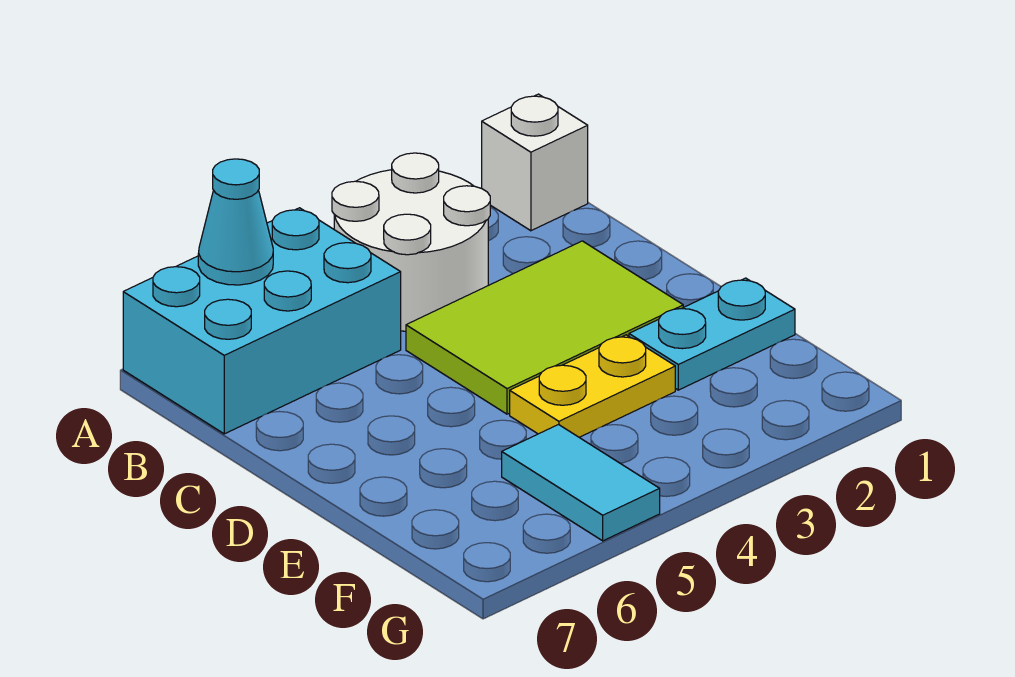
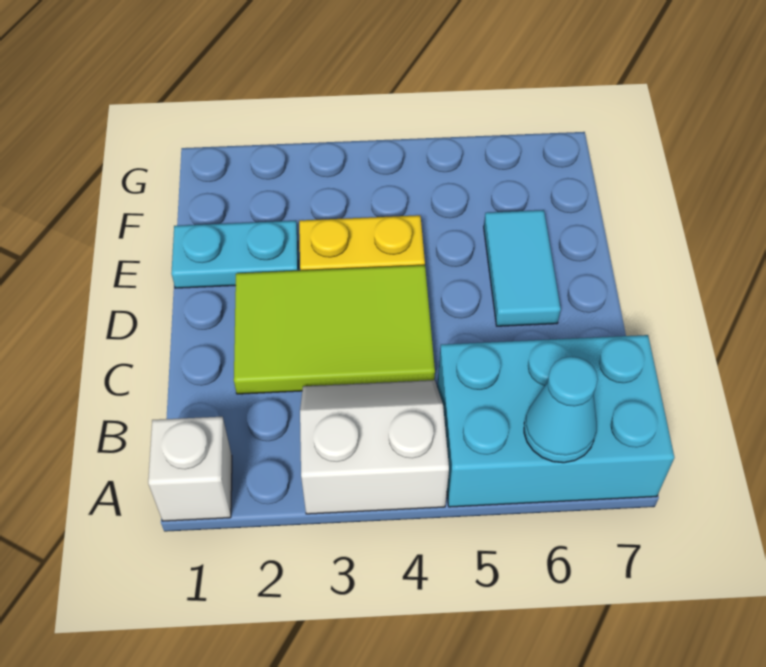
white 2x2 round brick [332,153,490,331] -> white 2x2 slope [300,380,449,514]
cyan 1x2 tile [502,425,660,541] -> cyan 1x2 tile moved to [484,210,561,326]

